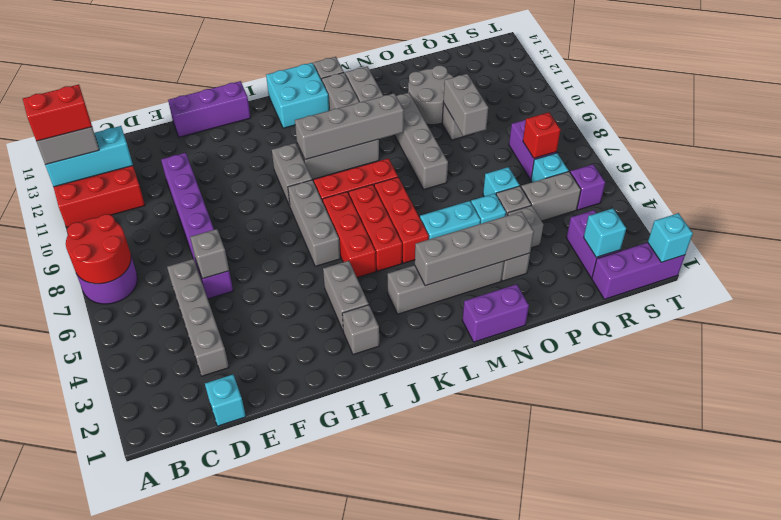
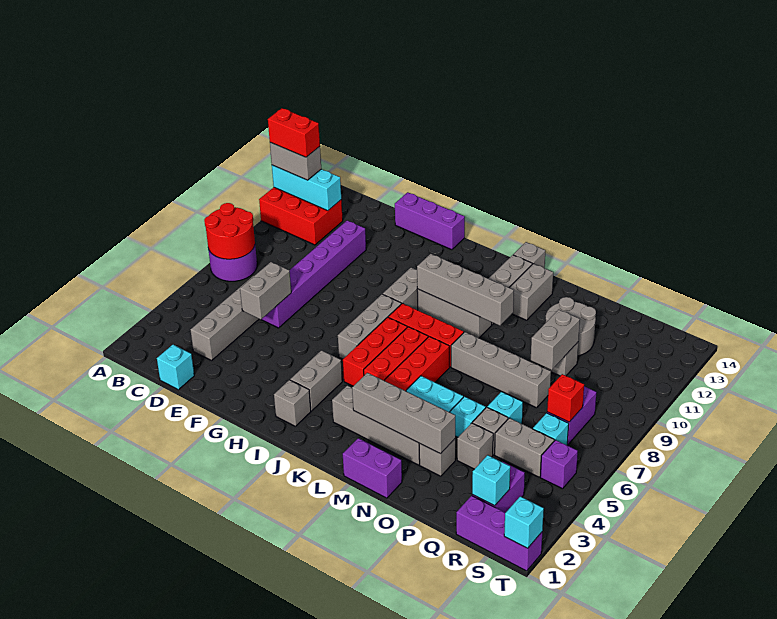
grey 1x1 brick [190,229,229,279] -> grey 1x2 brick [240,262,291,320]
cyan 2x2 brick [266,63,329,128] -> none
grey 1x4 brick [395,93,448,189] -> grey 1x4 brick turned to [451,332,551,408]

